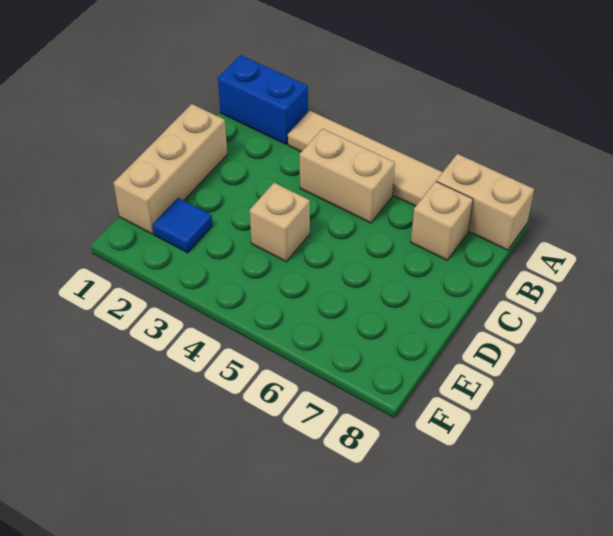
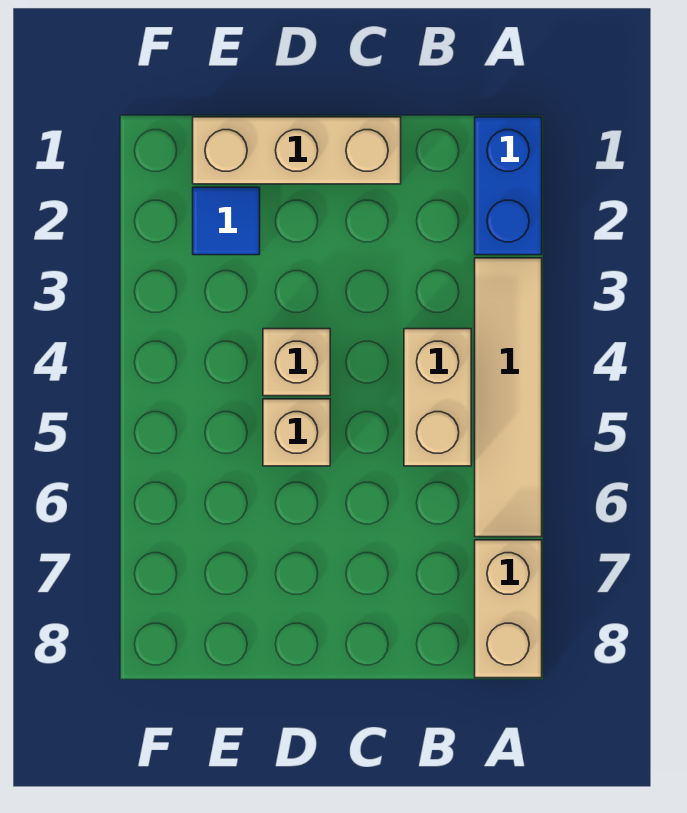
tan 1x1 brick [411,181,473,260] -> tan 1x1 brick moved to [263,399,330,466]

